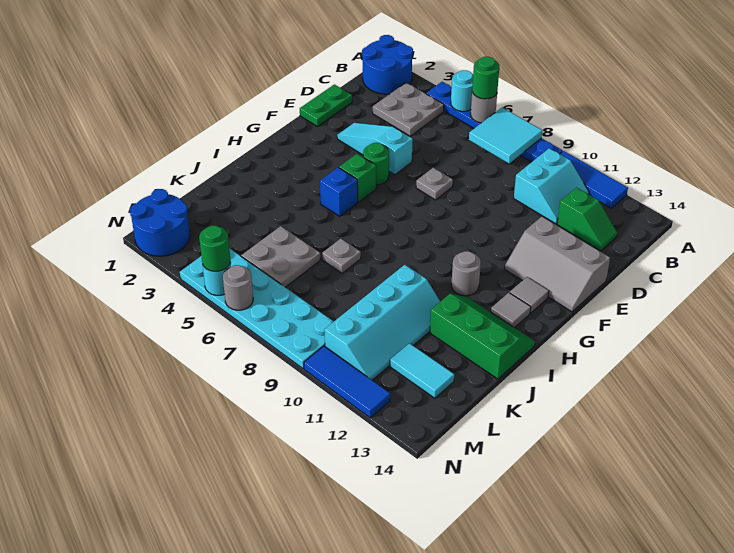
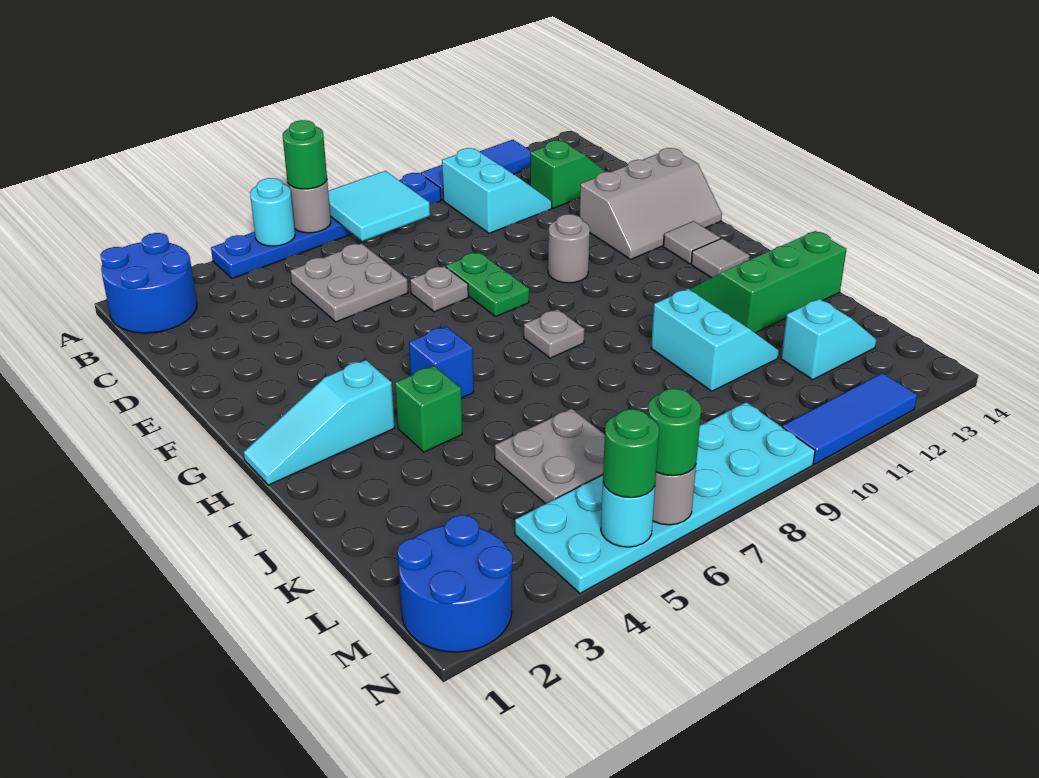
grey 2x2 plate [373,83,444,136] -> grey 2x2 plate moved to [290,243,408,322]
green 1x2 plate [300,84,352,127] -> green 1x2 plate moved to [446,252,529,317]
cyan 1x3 slope [337,123,413,175] -> cyan 1x3 slope moved to [243,360,394,485]
green 1x1 round brick [363,143,389,185] -> green 1x1 round brick moved to [648,388,701,476]
green 1x1 brick [339,154,376,202] -> green 1x1 brick moved to [395,366,462,452]
grey 1x1 round brick [451,251,481,296] -> grey 1x1 round brick moved to [548,214,590,283]
grey 1x1 plate [322,239,361,273] -> grey 1x1 plate moved to [524,309,584,358]
cyan 2x4 slope [324,265,441,380] -> cyan 2x2 slope [651,289,779,391]
cyan 1x2 tile [390,343,454,398] -> cyan 1x2 slope [781,299,876,380]

